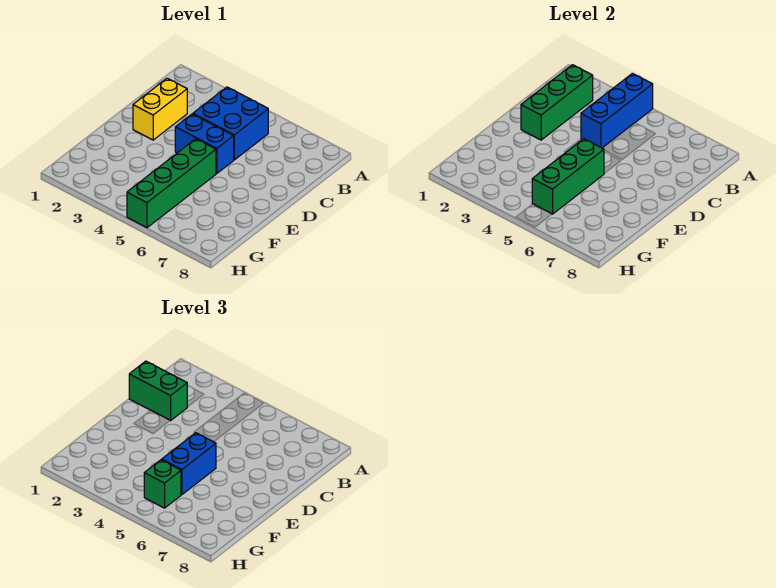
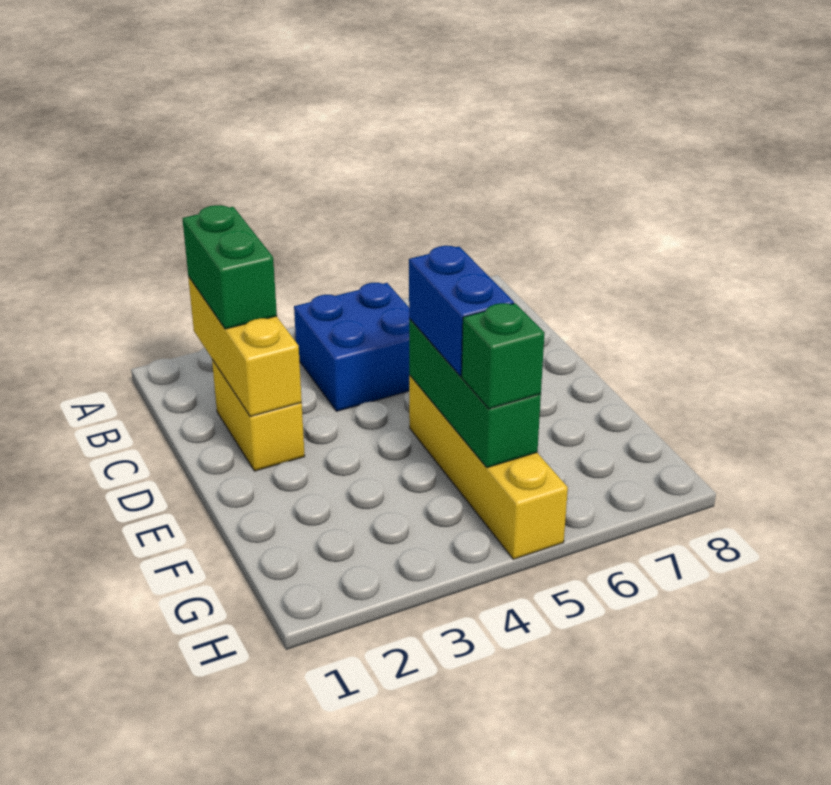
blue 1x3 brick [581,73,653,148] -> none
green 1x3 brick [521,65,593,140] -> yellow 1x3 brick [188,276,302,416]
green 1x2 brick [129,361,187,421] -> green 1x2 brick turned to [182,205,277,329]
blue 1x2 brick [175,114,234,173] -> none
green 1x4 brick [127,139,216,228] -> yellow 1x4 brick [409,375,568,559]

